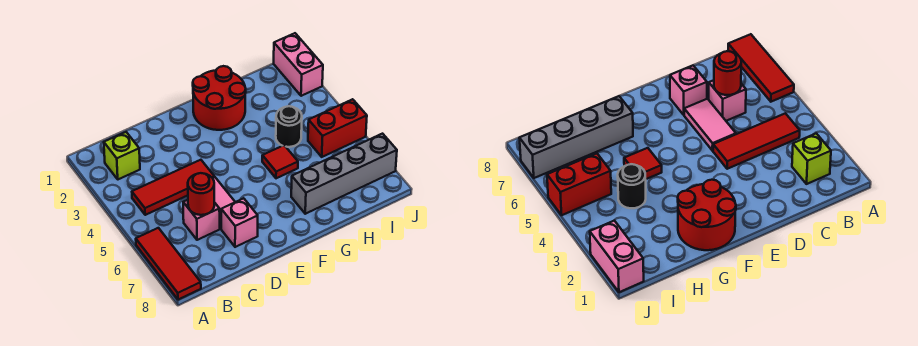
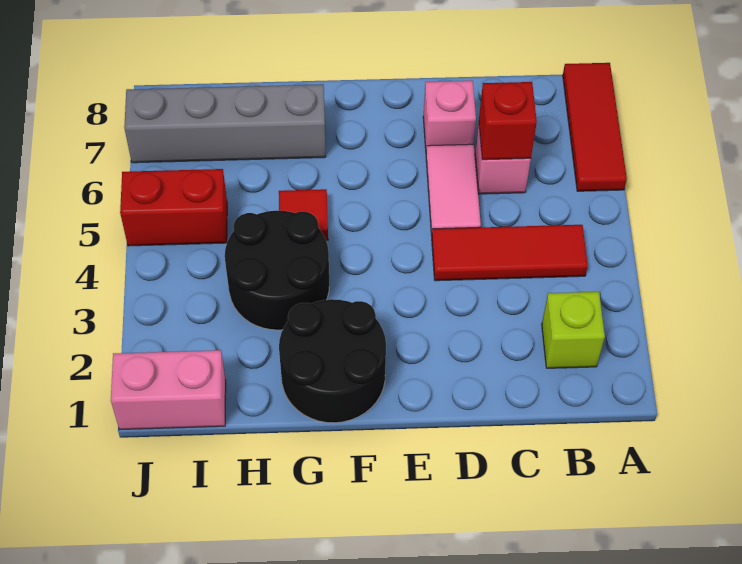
red 1x1 round brick [188,173,214,215] -> red 1x1 brick [479,82,537,160]
red 2x2 round brick [193,66,246,130] -> black 2x2 round brick [279,299,386,423]
black 1x1 round brick [276,106,302,147] -> black 2x2 round brick [225,211,329,330]
pink 1x2 brick [274,33,323,96] -> pink 1x2 brick turned to [111,350,226,430]

